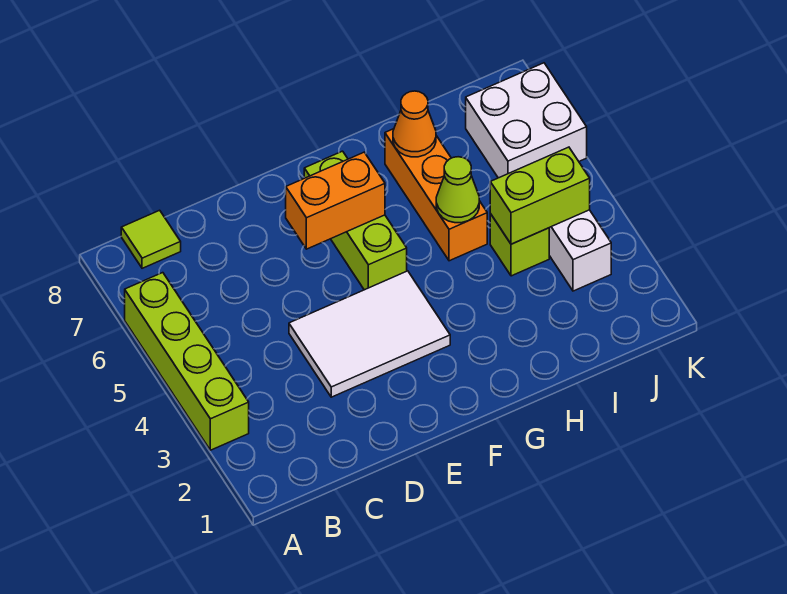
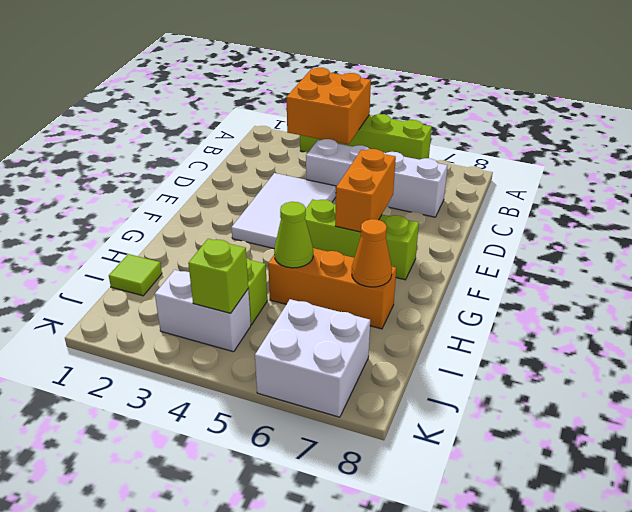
none -> orange 2x2 brick [287,68,371,144]
lime 1x1 tile [121,210,181,268] -> lime 1x1 tile moved to [109,254,162,296]
none -> white 1x4 brick [306,139,448,217]
lime 1x2 brick [490,147,590,244] -> lime 1x1 brick [188,239,248,313]

